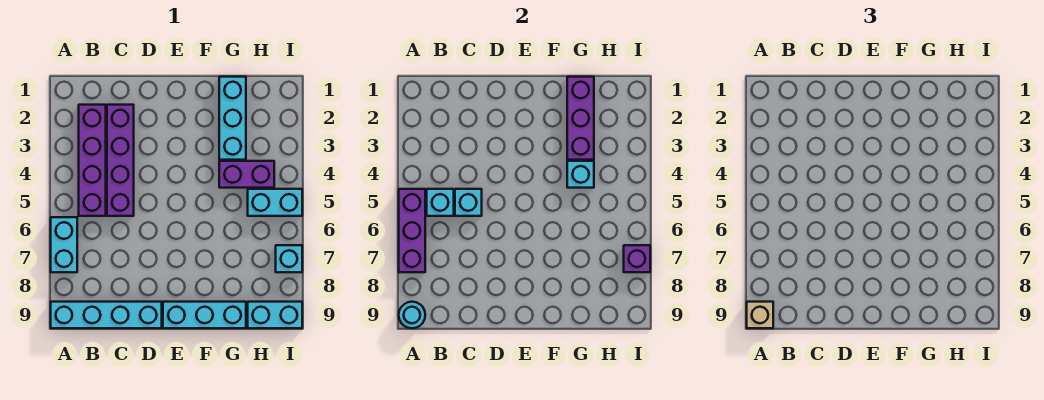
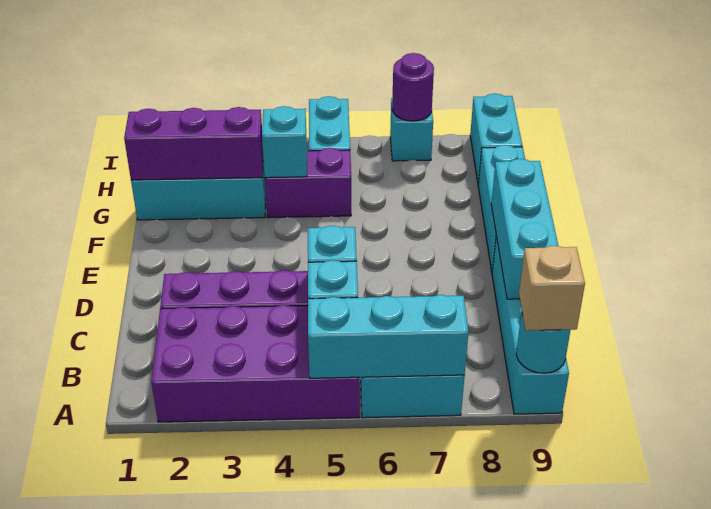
purple 1x3 brick [399,189,425,272] -> cyan 1x3 brick [308,295,469,378]
purple 1x4 brick [79,105,106,216] -> purple 2x4 brick [151,305,360,422]
none -> cyan 1x3 brick [491,159,558,299]
purple 1x2 brick [219,161,274,188] -> purple 1x2 brick turned to [265,148,351,218]
purple 1x1 brick [624,245,650,272] -> purple 1x1 round brick [392,53,434,121]

